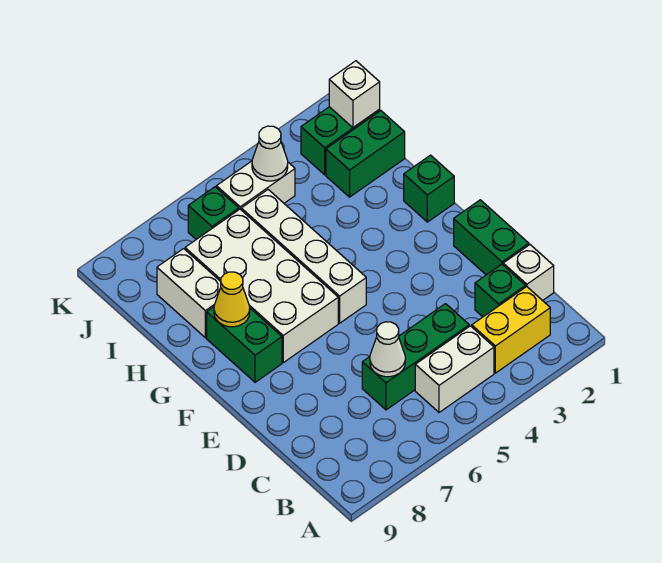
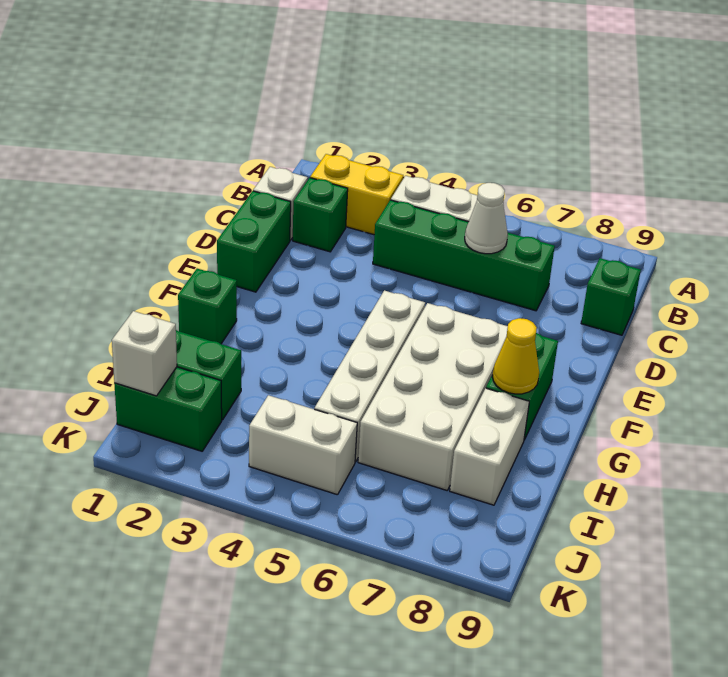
green 1x3 brick [362,304,469,410] -> green 1x4 brick [373,200,555,311]
white 1x1 cone [252,126,288,181] -> none
green 1x1 brick [188,187,239,239] -> green 1x1 brick moved to [581,258,641,335]

